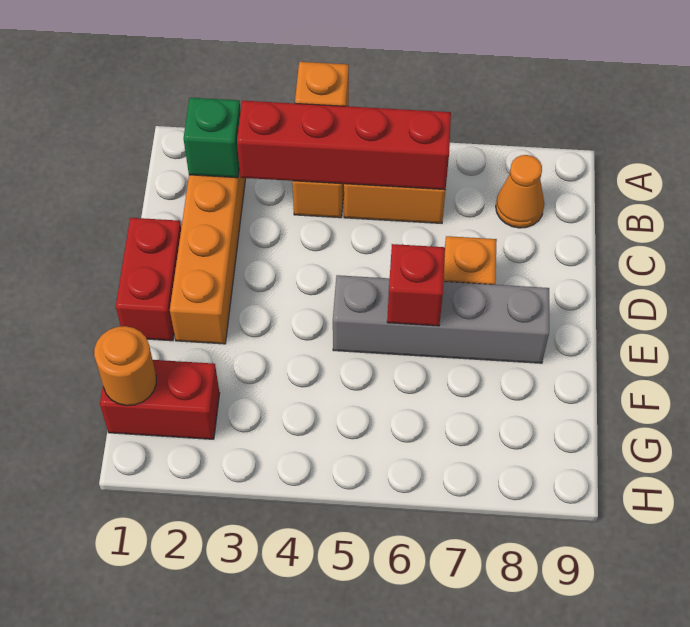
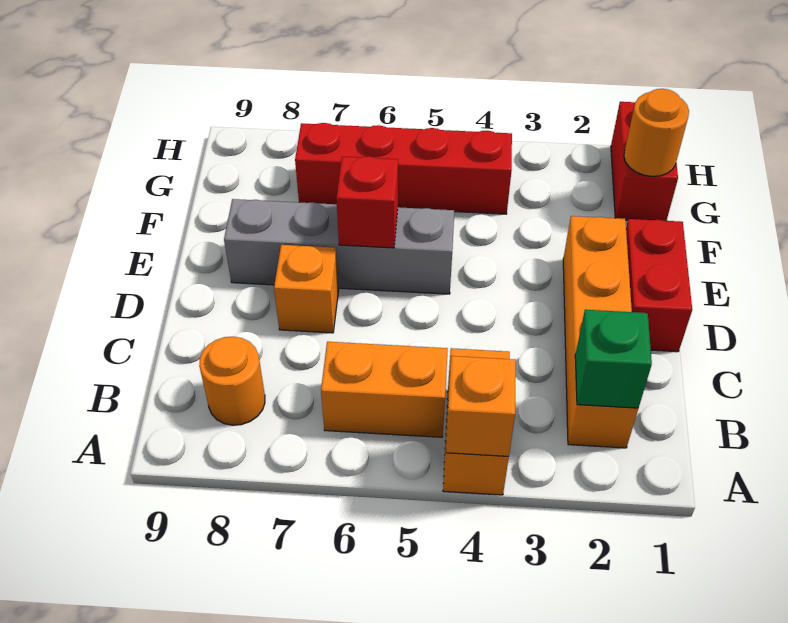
red 1x4 brick [237,101,451,190] -> red 1x4 brick moved to [295,123,512,214]
orange 1x1 cone [496,155,544,228] -> orange 1x1 round brick [199,337,265,425]
red 1x2 brick [100,360,220,439] -> red 1x2 brick turned to [611,102,678,221]

